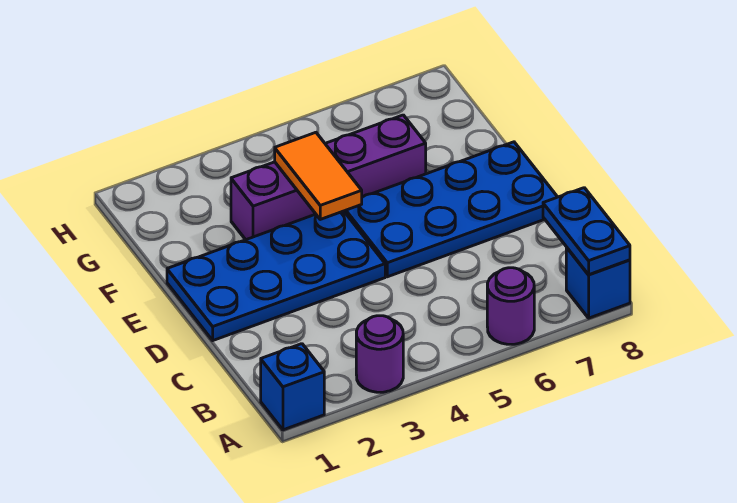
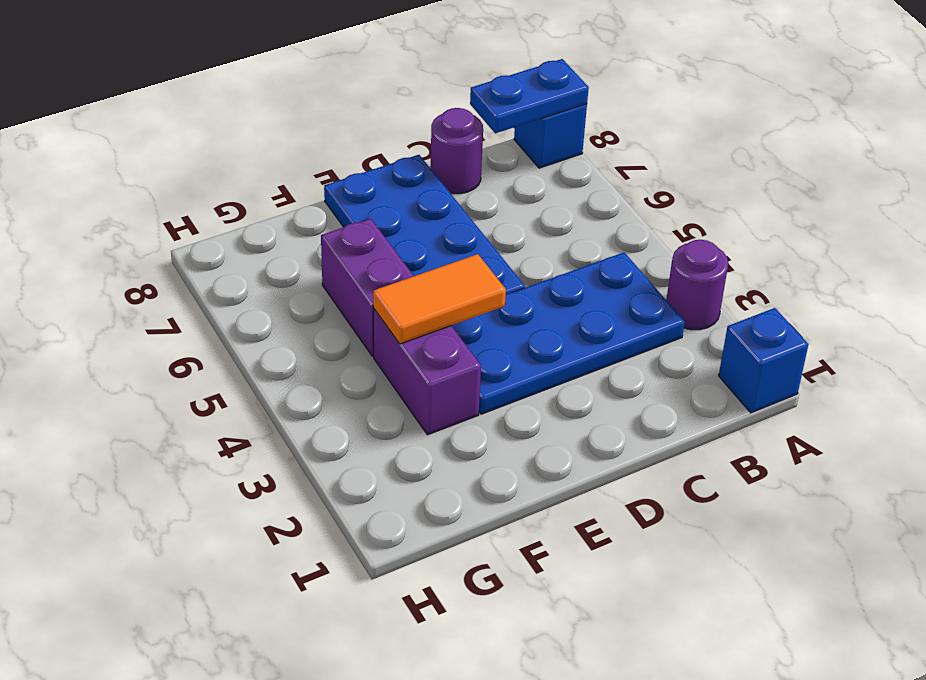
purple 1x1 round brick [487,268,534,344] -> purple 1x1 round brick moved to [431,108,483,194]
blue 2x4 plate [167,211,385,340] -> blue 2x4 plate turned to [451,252,685,414]

